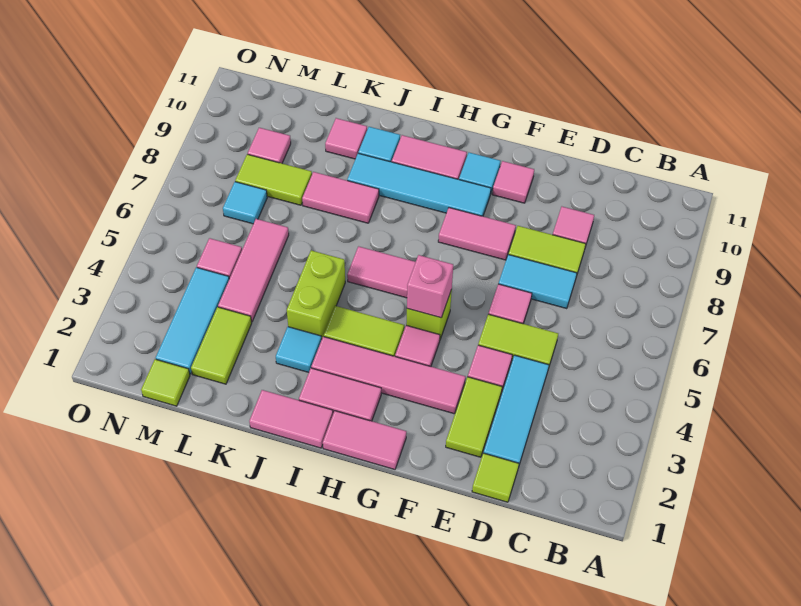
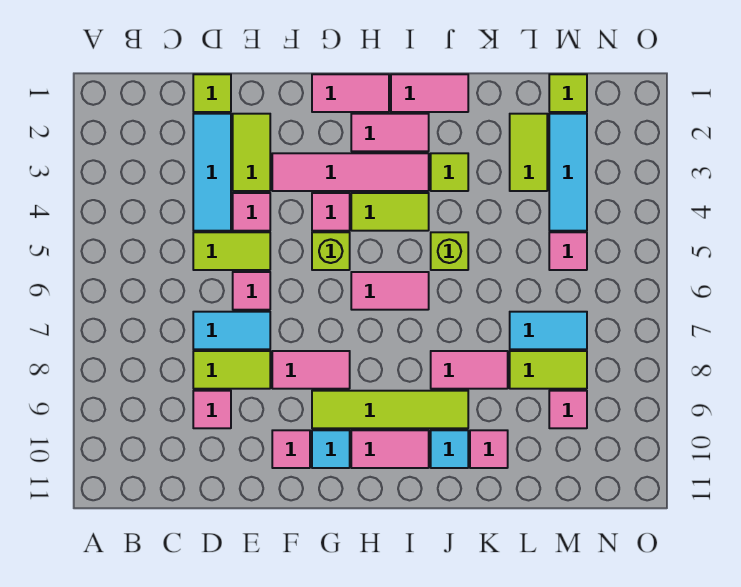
pink 1x1 brick [407,255,453,318] -> none
cyan 1x4 tile [347,153,491,216] -> lime 1x4 tile [312,391,468,428]
cyan 1x1 tile [276,327,322,372] -> lime 1x1 tile [431,153,468,191]
lime 1x2 brick [287,250,345,339] -> lime 1x1 brick [431,232,468,270]
pink 1x3 tile [218,219,289,322] -> none
cyan 1x1 tile [223,182,267,224] -> cyan 1x2 tile [510,312,587,349]

